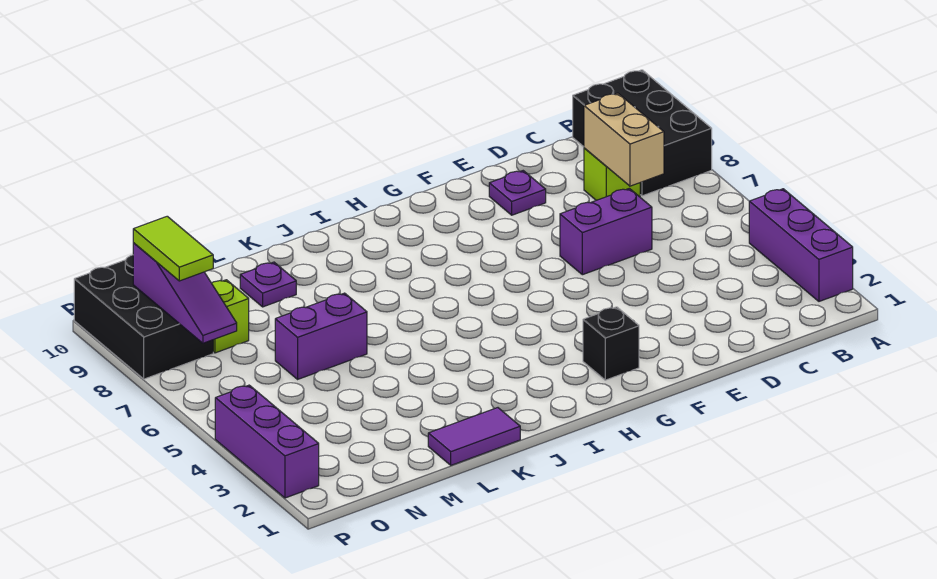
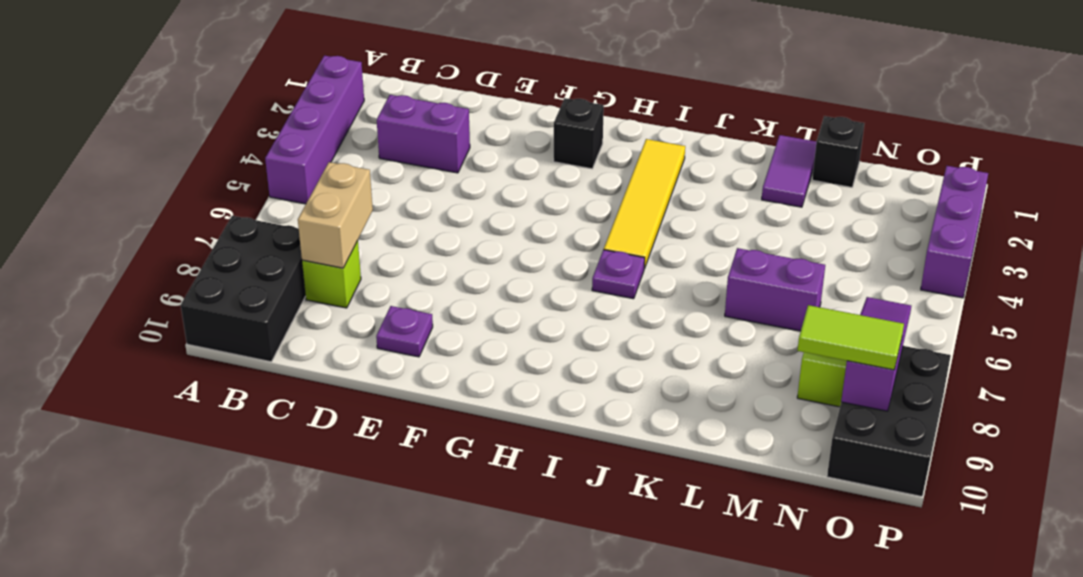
purple 1x3 brick [749,189,853,301] -> purple 1x4 brick [265,55,364,204]
purple 1x2 brick [560,188,652,275] -> purple 1x2 brick moved to [377,95,470,173]
none -> yellow 1x4 tile [604,139,685,268]
purple 1x2 tile [428,408,520,465] -> purple 1x2 tile turned to [762,135,816,207]
purple 1x1 plate [240,262,296,307] -> purple 1x1 plate moved to [592,250,645,299]
none -> black 1x1 brick [812,116,864,187]
lime 1x2 tile [133,216,213,281] -> lime 1x2 tile turned to [797,305,904,370]

